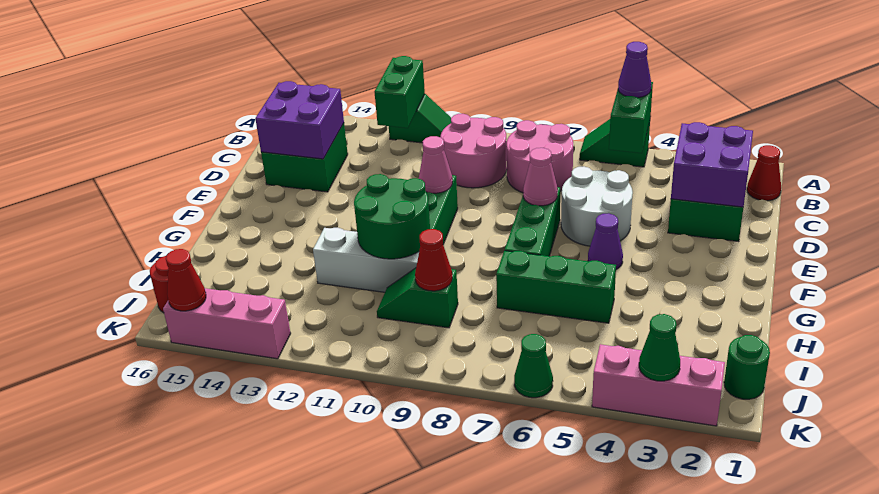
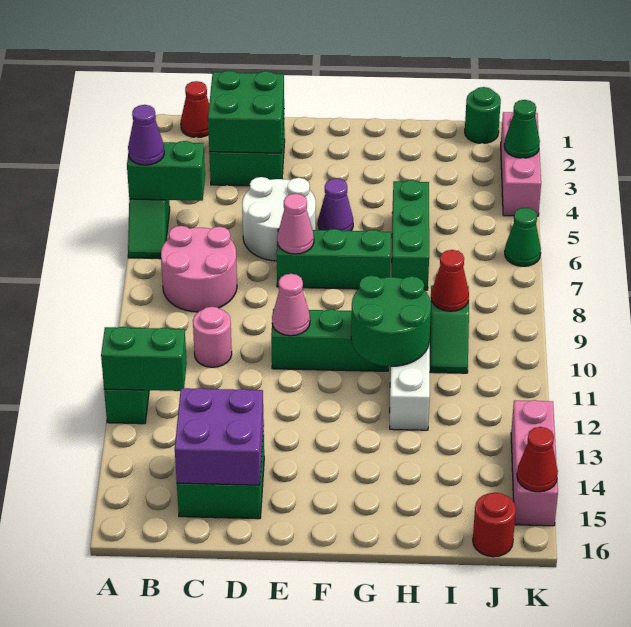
pink 2x2 round brick [441,114,507,188] -> pink 1x1 round brick [193,307,232,367]
purple 2x2 brick [671,122,753,207] -> green 2x2 brick [208,70,284,153]

